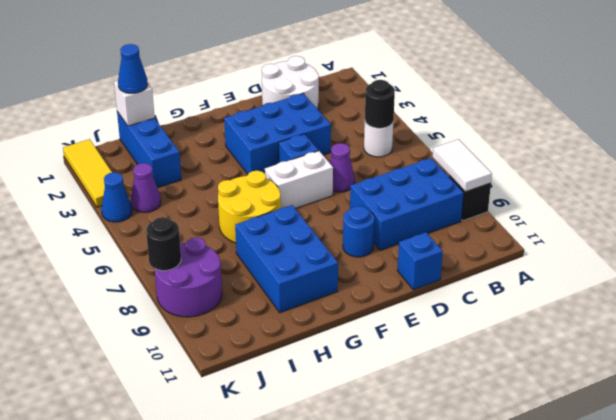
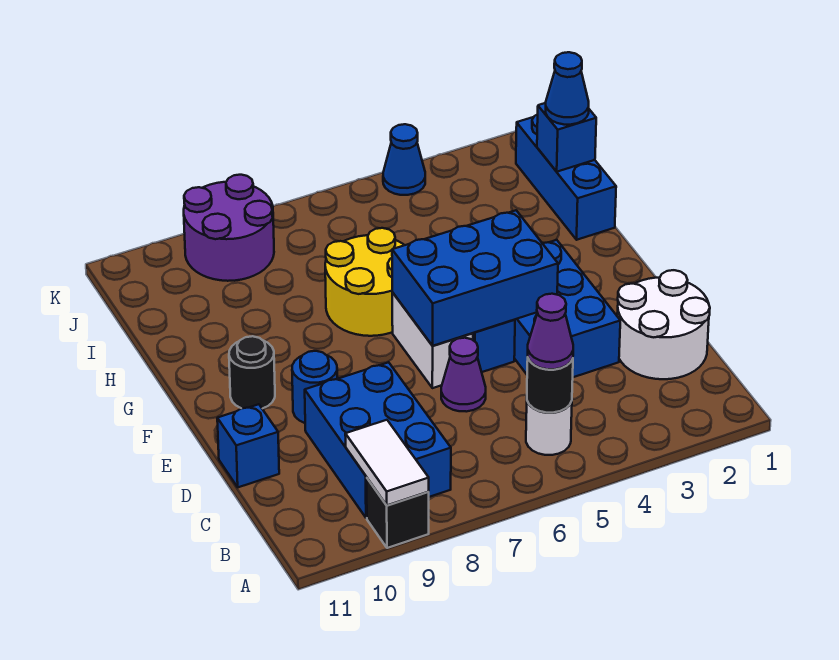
white 1x2 tile [433,139,492,192] -> white 1x2 tile turned to [345,420,429,505]
blue 2x3 brick [235,205,338,313] -> blue 2x3 brick moved to [392,210,558,346]
blue 1x3 brick [117,112,181,188] -> blue 1x3 brick turned to [516,114,616,240]
white 1x1 brick [114,81,155,126] -> blue 1x1 brick [537,103,596,172]
purple 1x1 cone [131,163,161,212] -> purple 1x1 cone moved to [528,294,573,369]
yellow 1x3 tile [63,139,112,207] -> none
black 1x1 round brick [146,217,181,271] -> black 1x1 round brick moved to [229,336,275,409]

